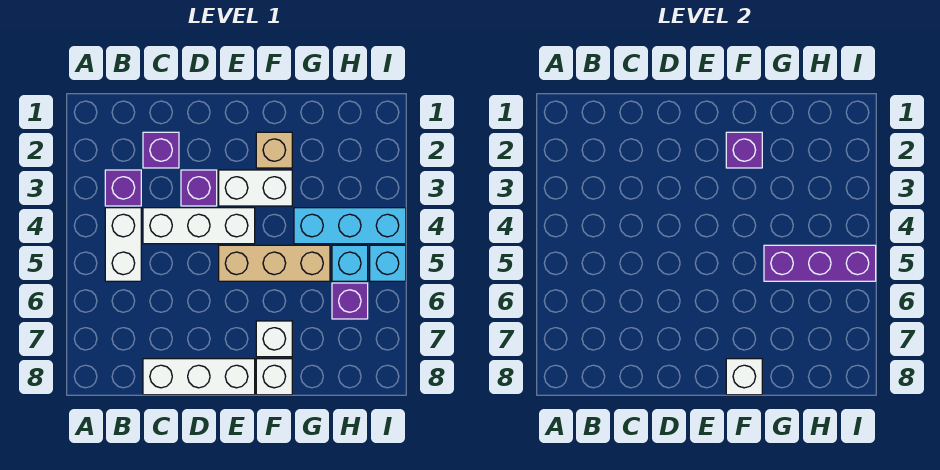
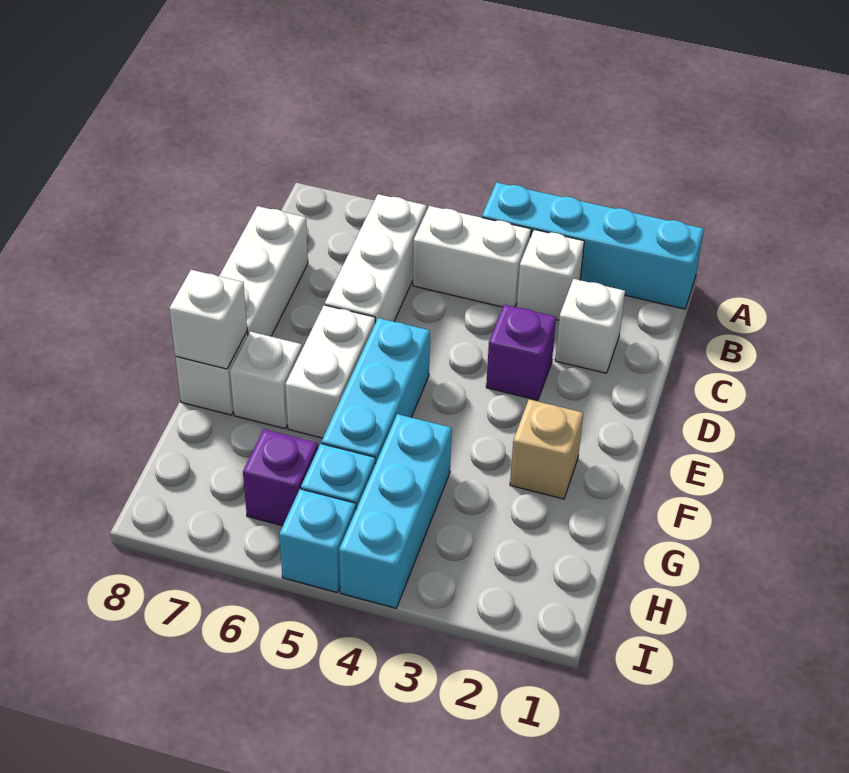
none -> cyan 1x4 brick [482,182,704,309]
purple 1x1 brick [105,170,141,206] -> white 1x1 brick [517,230,584,320]
purple 1x1 brick [143,132,179,168] -> white 1x1 brick [555,279,625,373]
white 1x3 brick [143,208,255,244] -> white 1x3 brick moved to [325,194,427,323]
white 1x2 brick [219,170,292,206] -> white 1x2 brick moved to [285,305,375,438]
tan 1x3 brick [219,245,330,281] -> cyan 1x3 brick [322,318,430,463]
purple 1x1 brick [726,132,762,168] -> none
purple 1x3 brick [764,245,876,281] -> none

